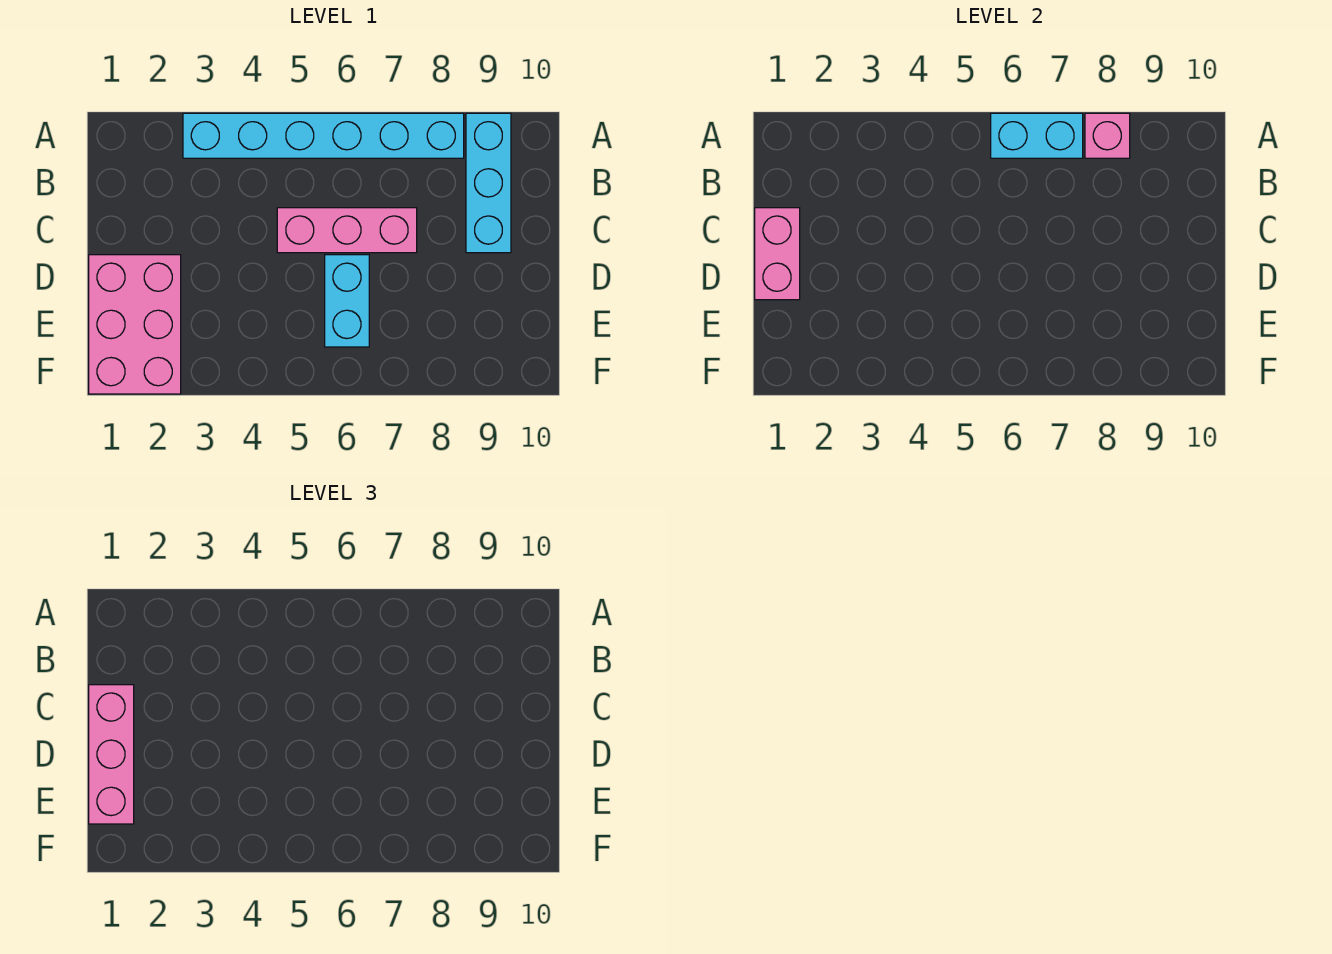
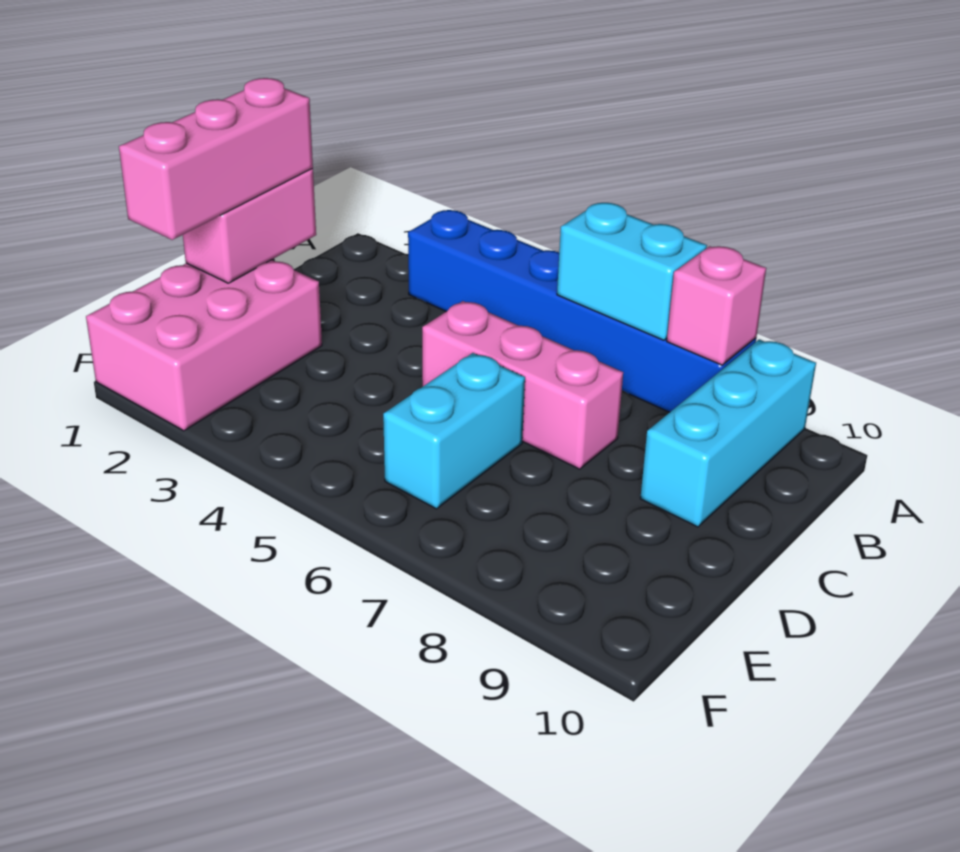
cyan 1x6 brick [183,113,464,158] -> blue 1x6 brick [408,210,756,412]

